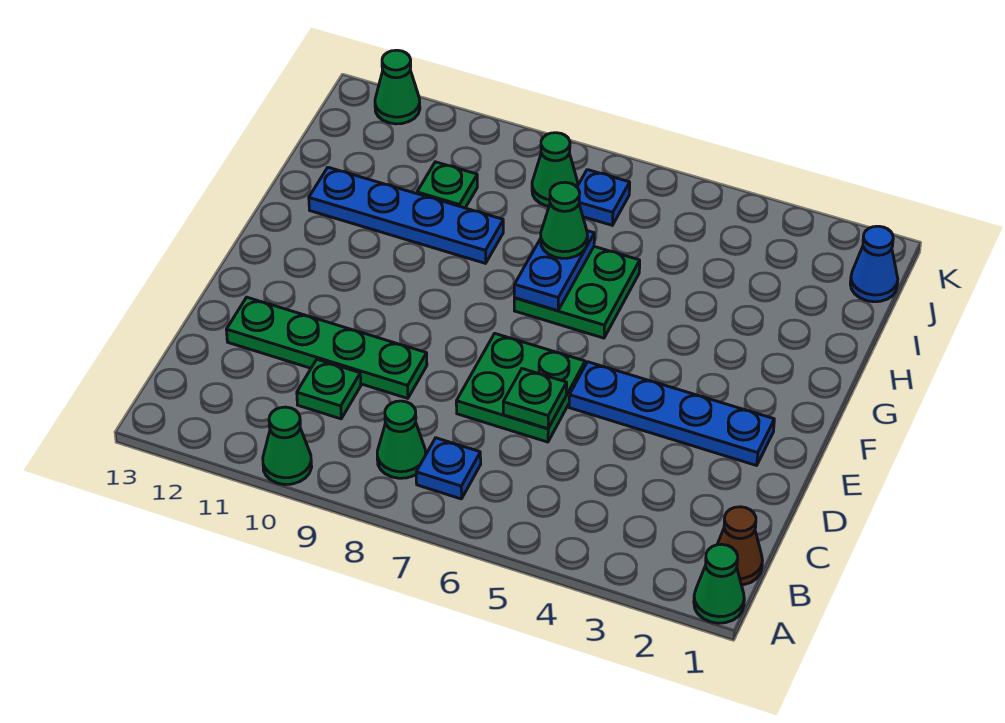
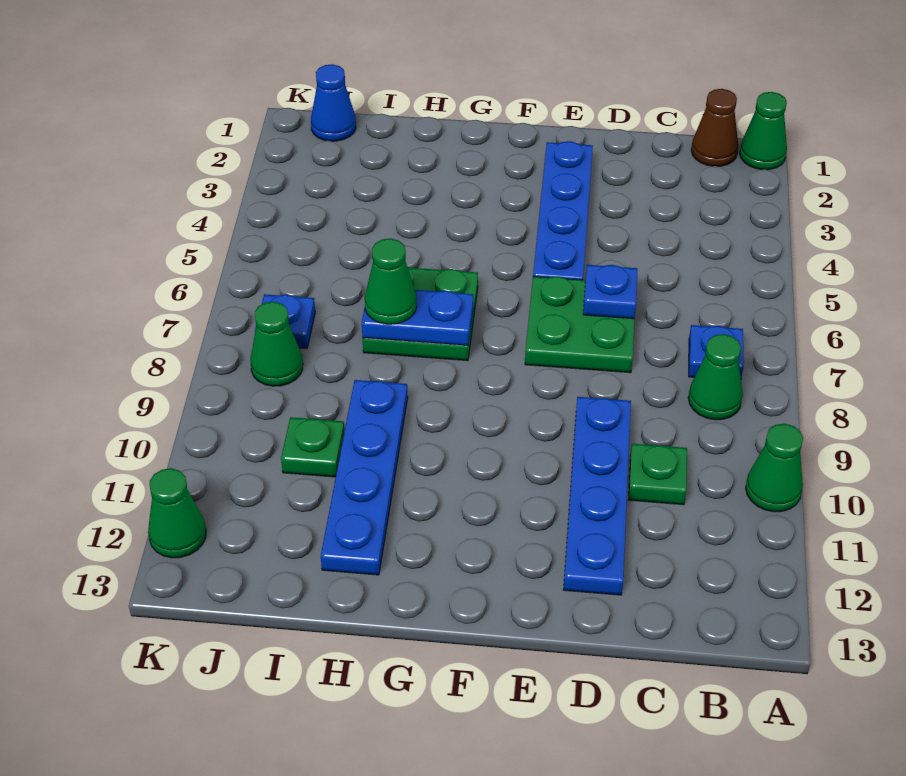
green 1x1 plate [503,369,567,429] -> blue 1x1 plate [583,265,638,319]
green 1x4 plate [226,297,427,398] -> blue 1x4 plate [563,397,631,595]

